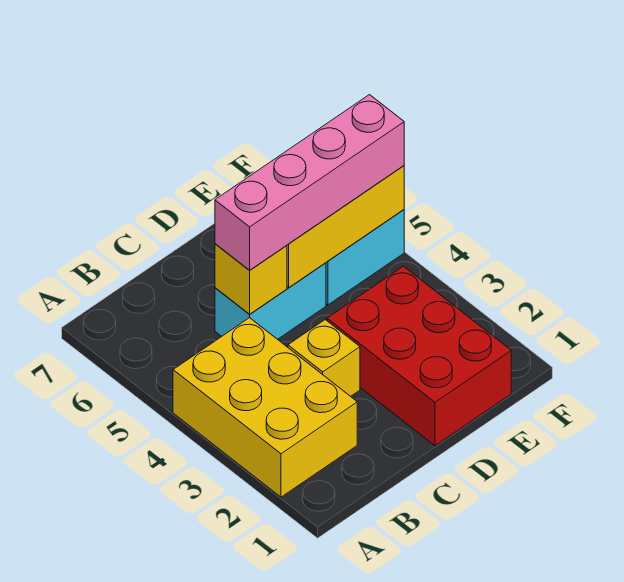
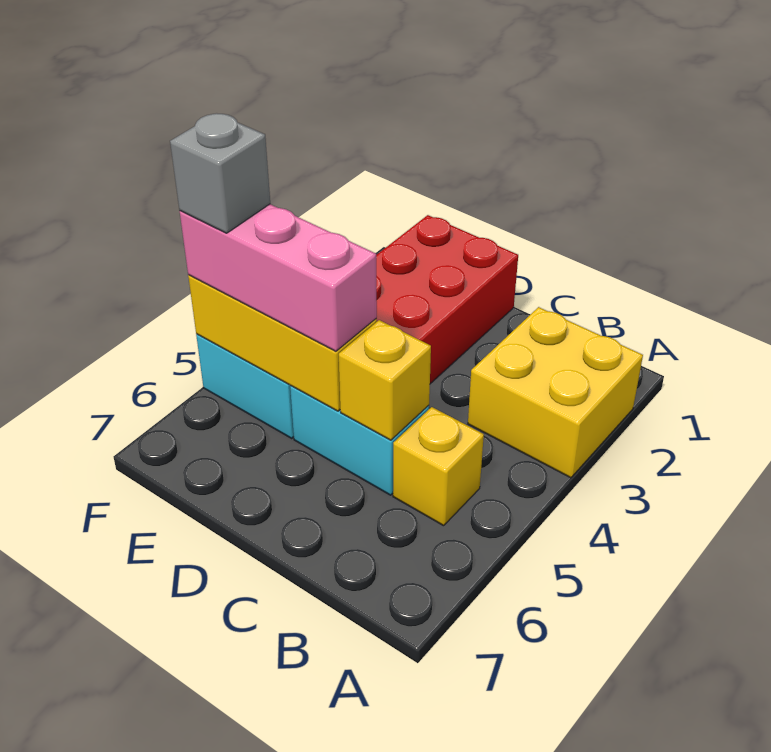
yellow 2x3 brick [173,318,357,497] -> yellow 2x2 brick [468,307,643,478]
yellow 1x1 brick [288,320,360,396] -> yellow 1x1 brick moved to [393,407,484,526]
pink 1x4 brick [215,95,404,270] -> pink 1x3 brick [180,204,377,351]
none -> grey 1x1 brick [170,113,270,233]

